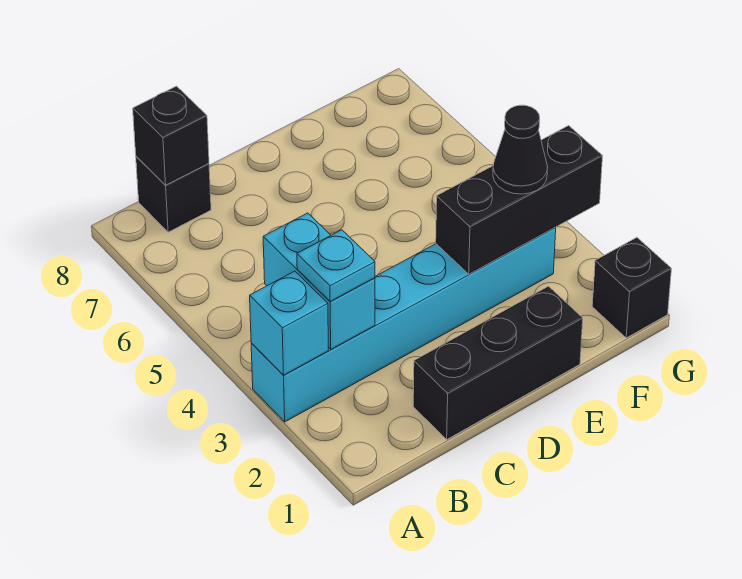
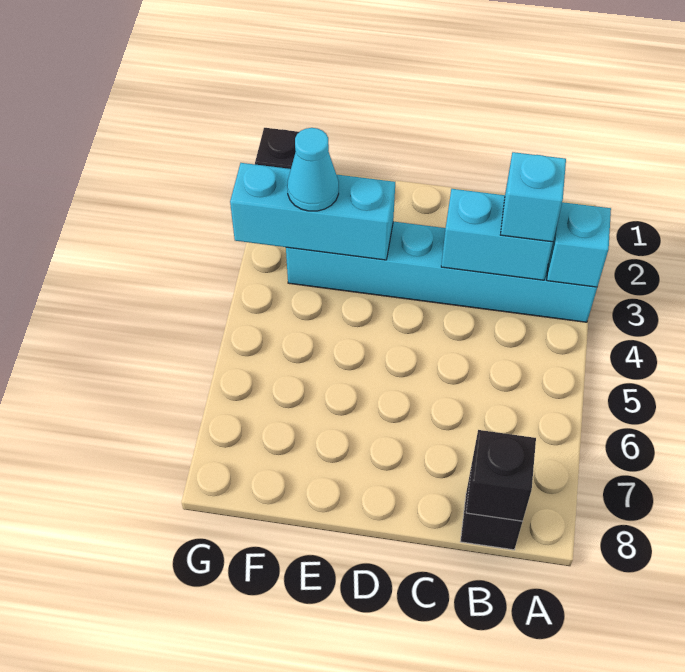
cyan 1x2 brick [263,213,375,349] -> cyan 1x2 brick turned to [441,189,553,280]
cyan 1x1 plate [297,230,375,301] -> cyan 1x1 brick [501,152,566,242]
black 1x3 brick [413,286,583,439] -> none
black 1x3 brick [436,126,603,274] -> cyan 1x3 brick [230,163,395,260]
black 1x1 cone [493,105,548,194] -> cyan 1x1 cone [287,128,339,211]

